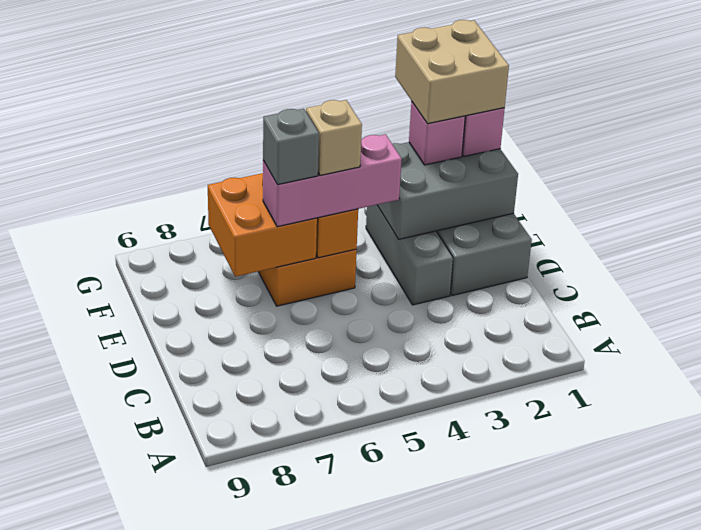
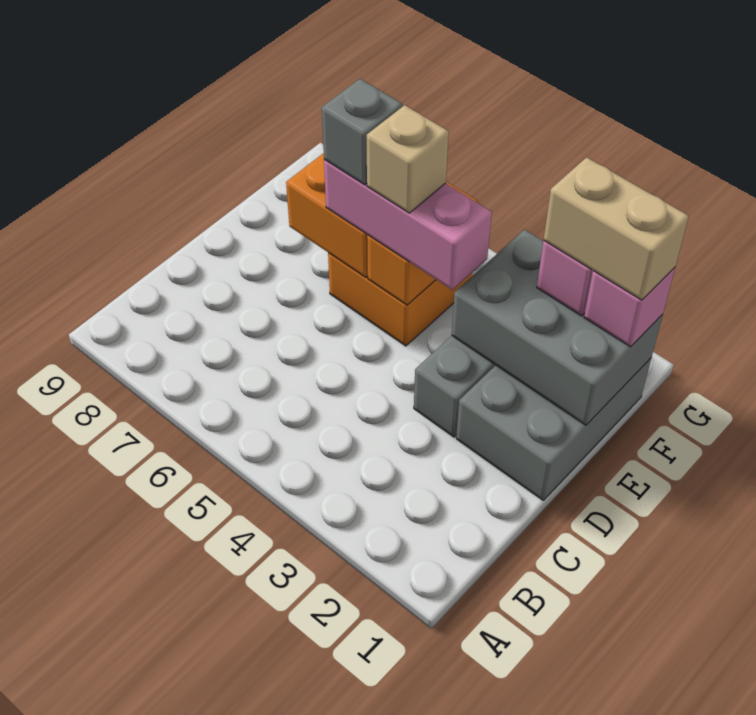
tan 2x2 brick [395,20,509,124] -> tan 1x2 brick [544,157,689,300]

